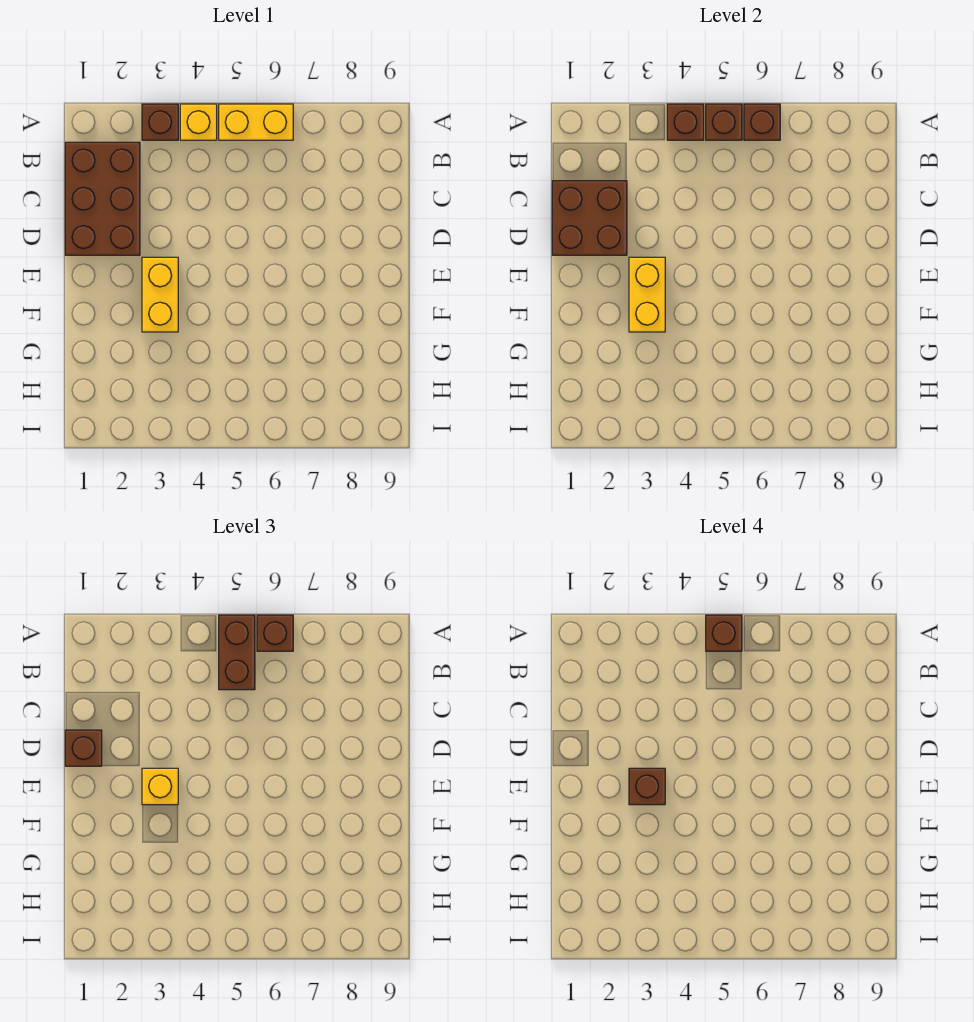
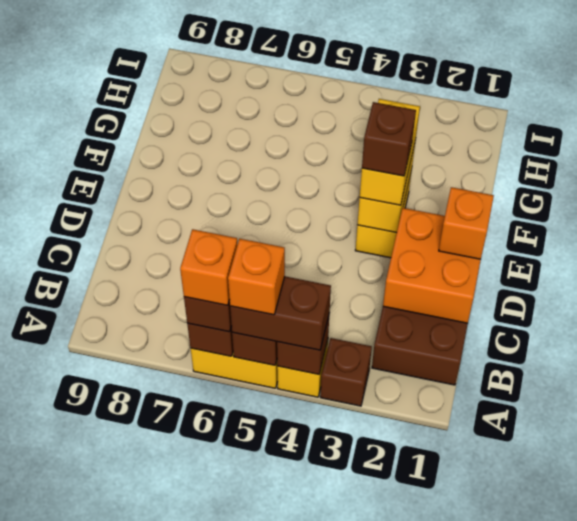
brown 1x2 brick [219,615,255,690] -> brown 1x2 brick turned to [230,276,331,350]
brown 1x1 brick [706,615,742,651] -> orange 1x1 brick [228,239,285,315]
none -> orange 1x1 brick [180,229,237,305]
brown 2x2 brick [552,181,627,255] -> orange 2x2 brick [383,208,481,323]
brown 1x1 brick [65,730,102,766] -> orange 1x1 brick [439,187,494,259]
yellow 1x1 brick [142,768,178,805] -> yellow 1x2 brick [360,99,420,205]

